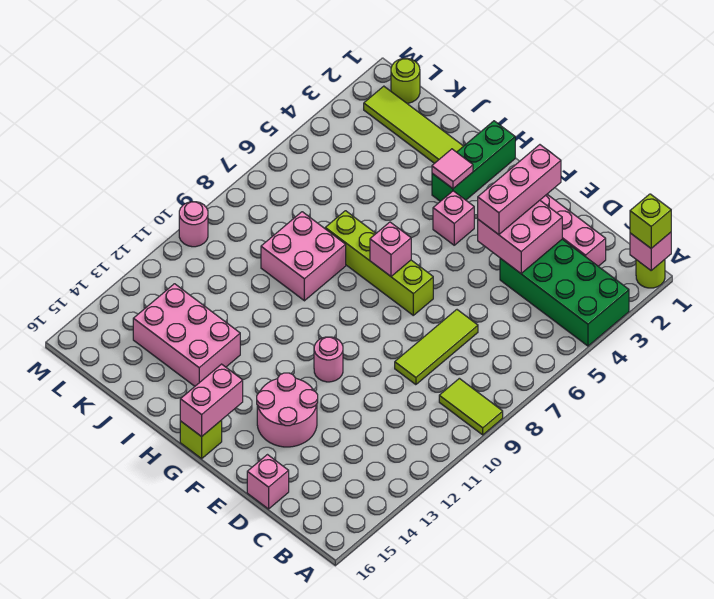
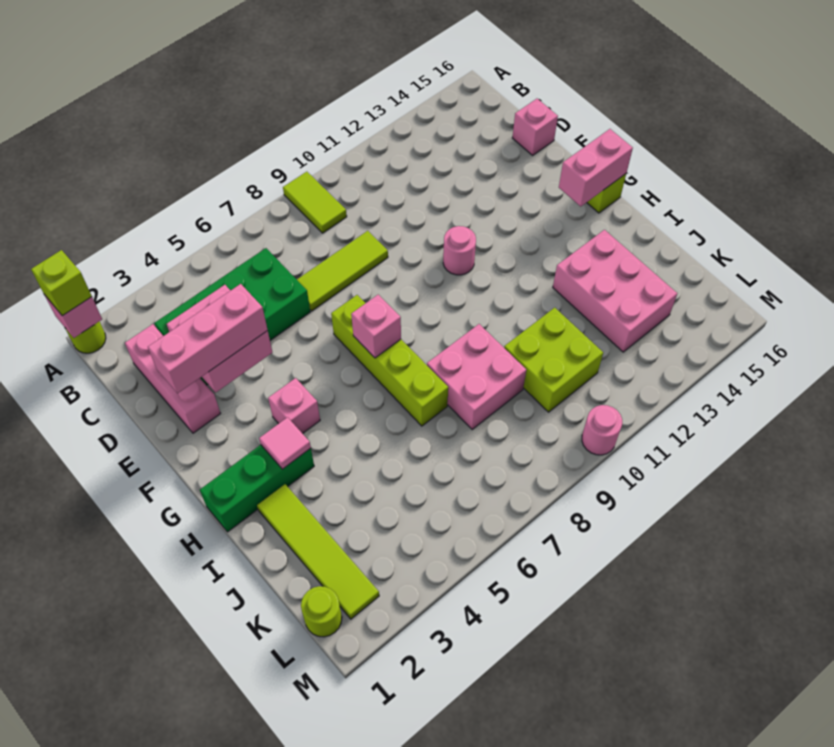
green 2x4 brick [500,239,629,346] -> green 2x4 brick turned to [155,248,310,385]
pink 2x2 round brick [257,373,318,447] -> none
none -> lime 2x2 brick [504,308,603,412]

